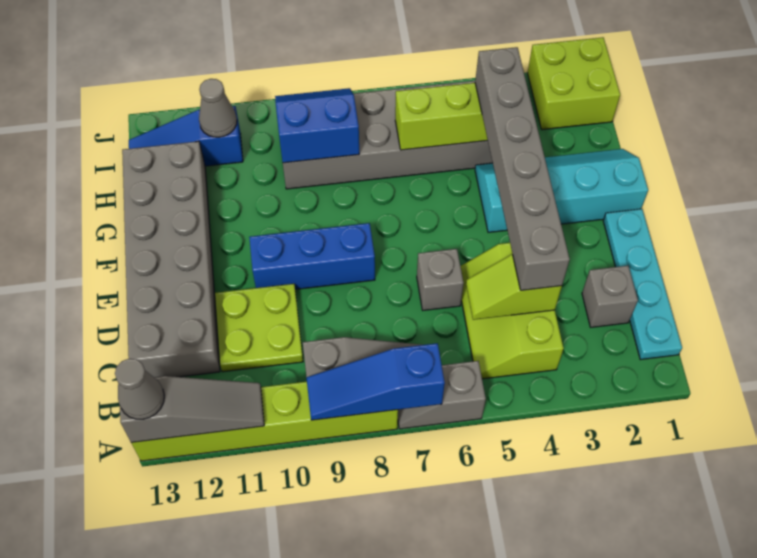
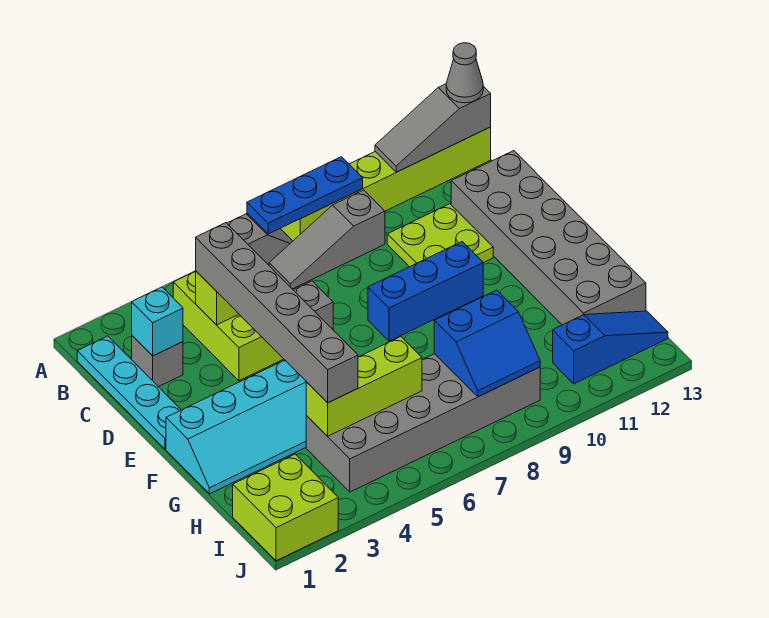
blue 1x3 slope [306,343,445,420] -> blue 1x3 plate [247,157,363,234]
none -> cyan 1x1 brick [132,287,183,356]
grey 1x1 cone [199,79,237,137] -> none

